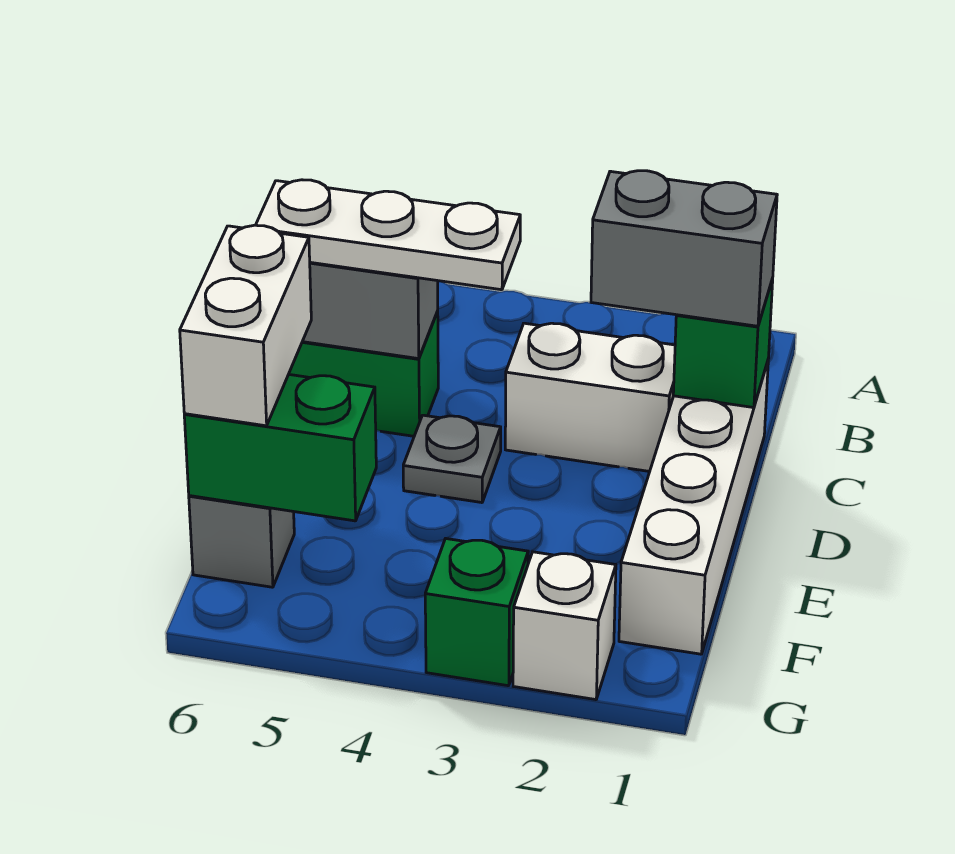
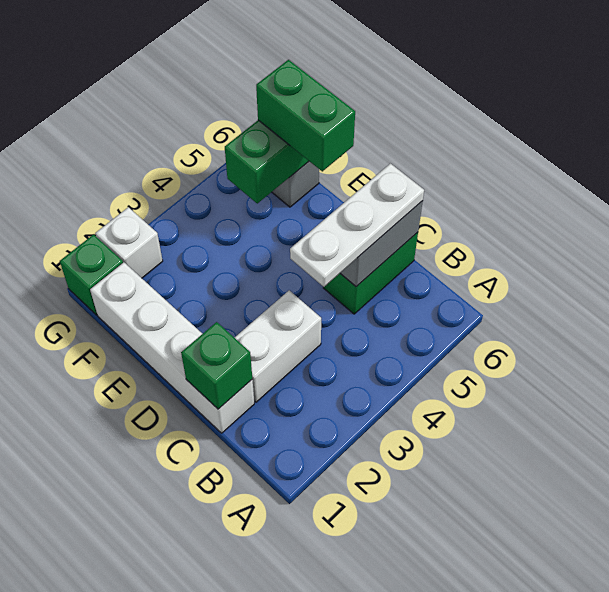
grey 1x2 brick [591,171,777,326] -> none
grey 1x1 plate [403,415,501,503] -> none
white 1x2 brick [180,225,311,426] -> green 1x2 brick [256,60,355,171]
green 1x1 brick [425,539,528,686] -> green 1x1 brick moved to [60,235,123,315]

